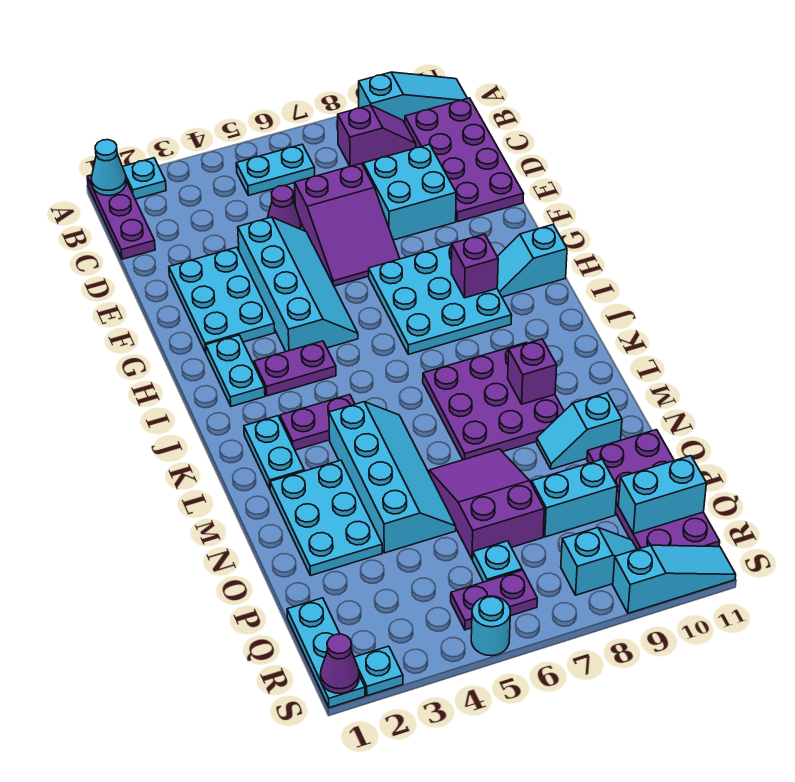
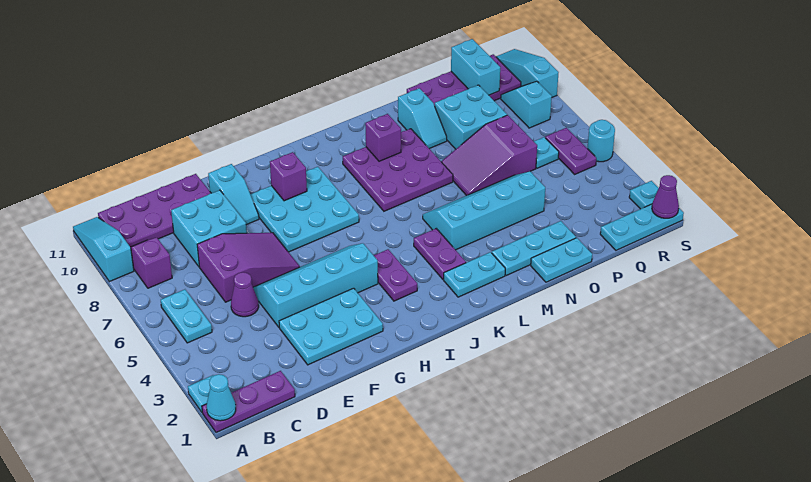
cyan 1x2 plate [206,335,265,406] -> cyan 1x2 plate moved to [531,238,592,282]
cyan 1x2 slope [497,225,567,297] -> cyan 1x2 slope moved to [208,164,259,225]
cyan 2x3 plate [270,460,382,576] -> cyan 1x3 plate [492,221,576,275]
cyan 1x2 brick [532,459,617,537] -> cyan 2x2 brick [435,85,507,149]

